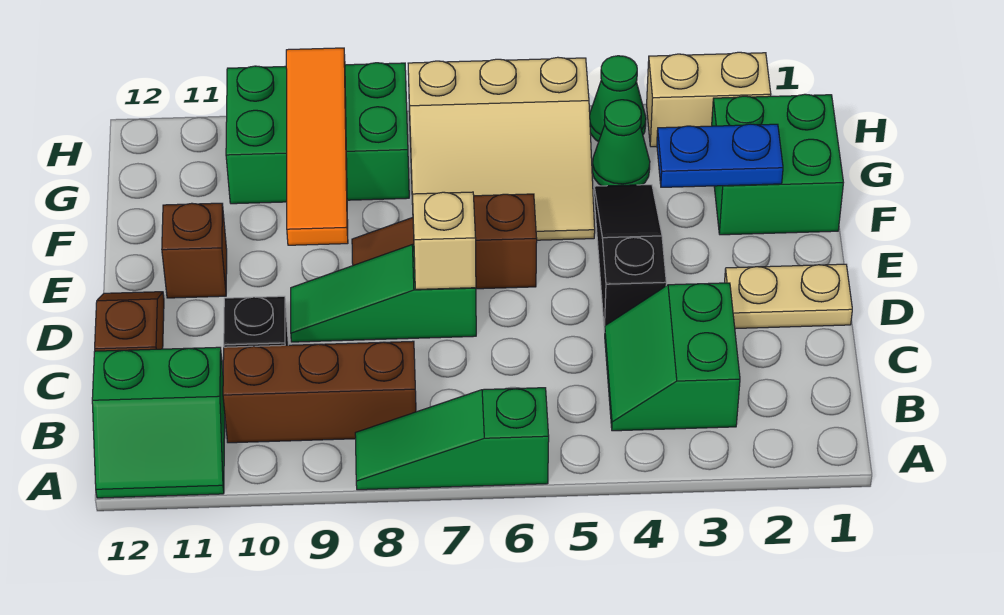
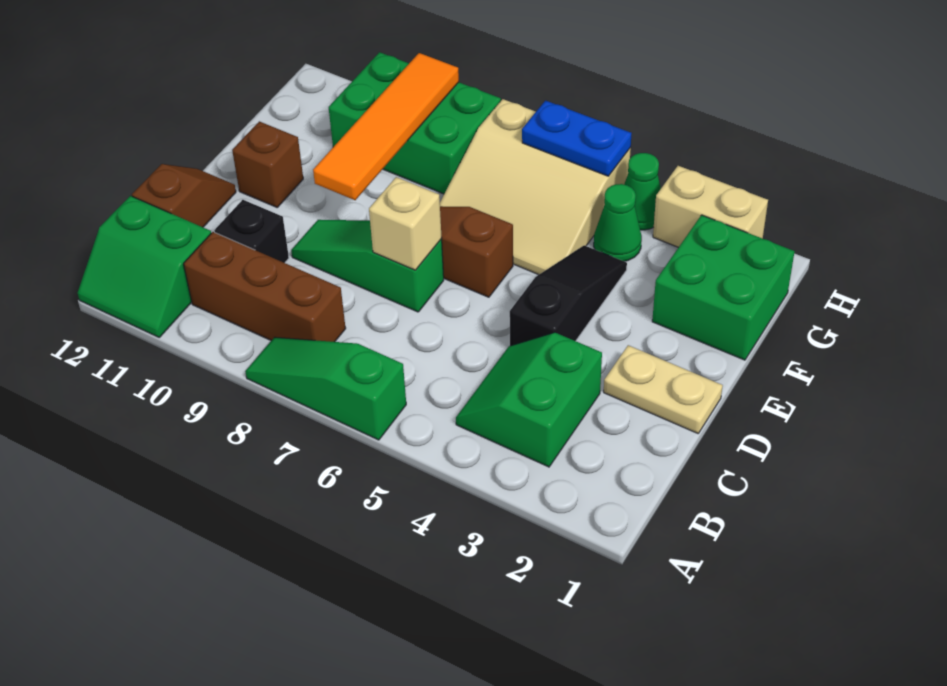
blue 1x2 plate [657,124,783,187] -> blue 1x2 plate moved to [522,101,632,176]

